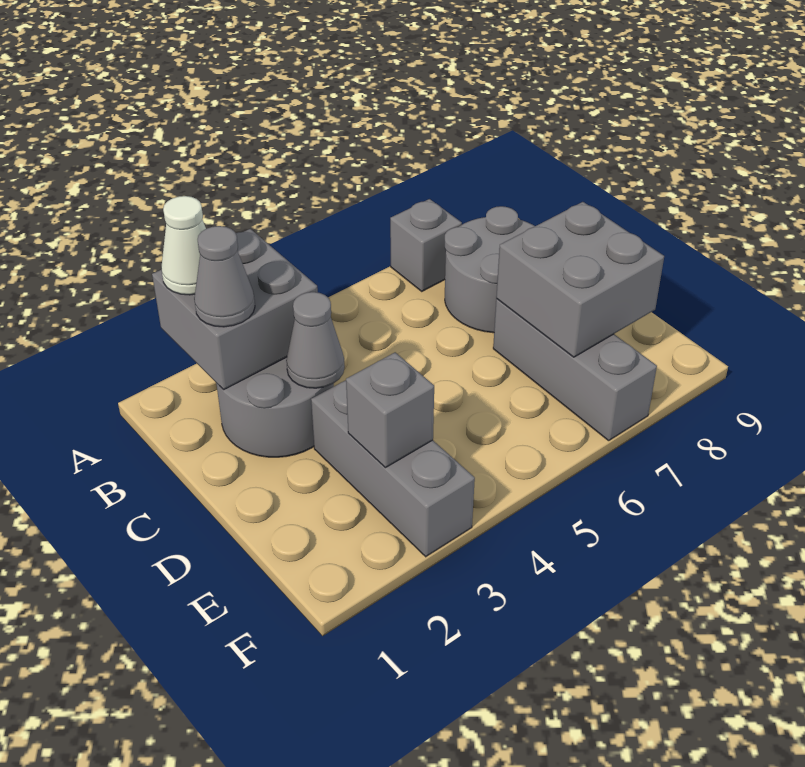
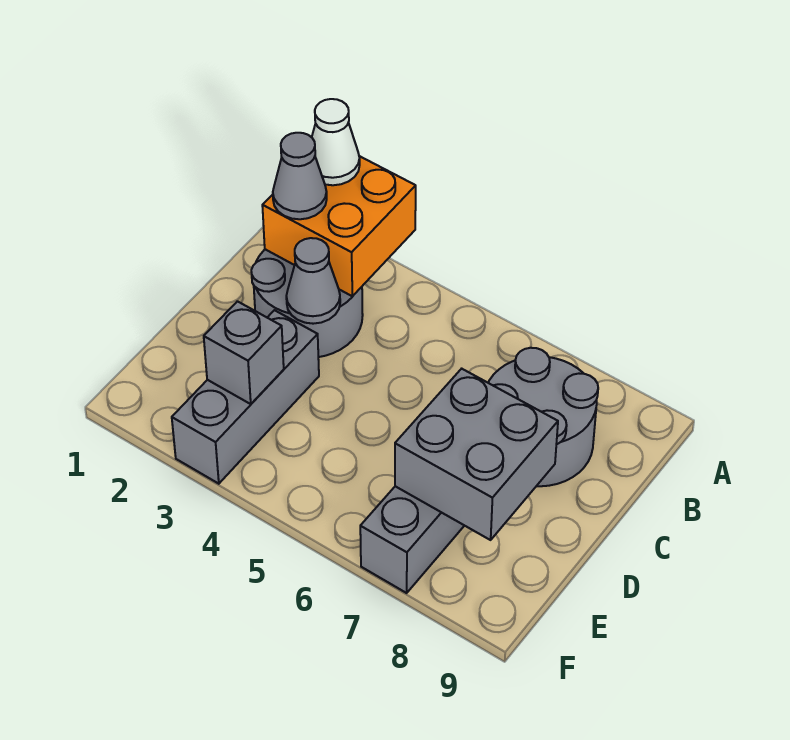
grey 2x2 brick [152,229,318,390] -> orange 2x2 brick [262,156,416,296]
grey 1x1 brick [390,199,462,291] -> none

